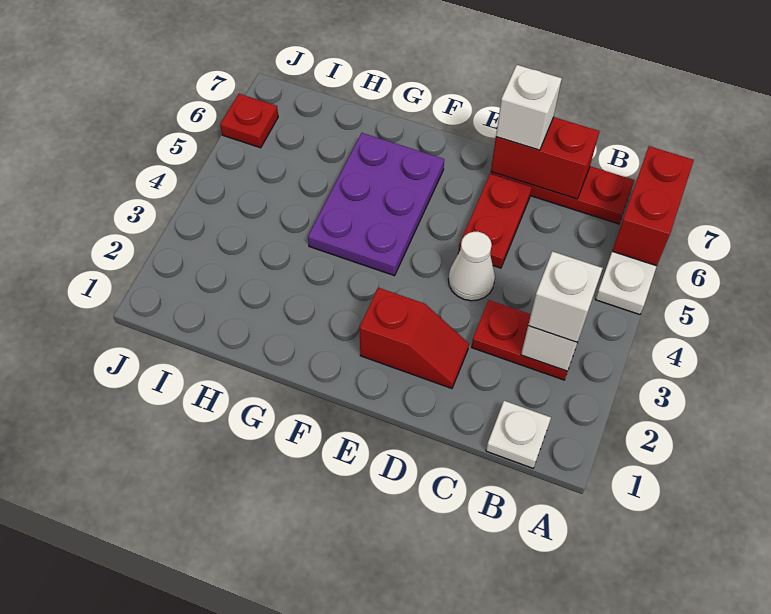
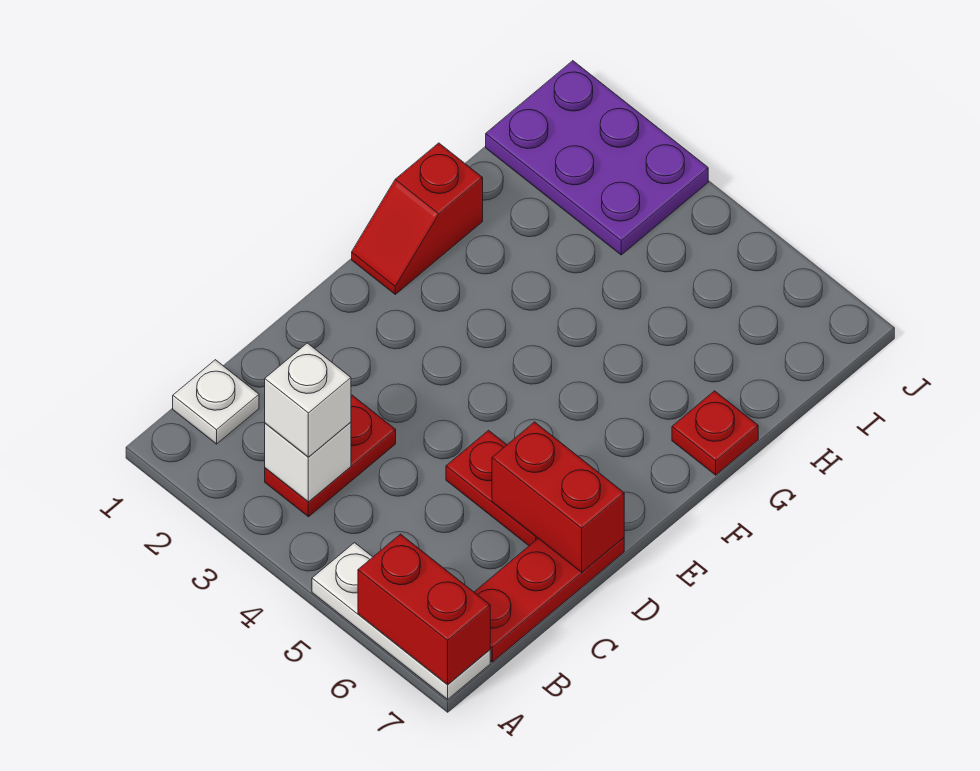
red 1x2 brick [491,117,599,199] -> red 1x2 brick turned to [492,422,624,572]
red 1x2 slope [359,288,469,388] -> red 1x2 slope moved to [352,143,483,294]
white 1x1 cone [448,232,495,301] -> none
white 1x1 brick [496,65,562,150] -> none
purple 2x3 plate [308,133,444,276] -> purple 2x3 plate moved to [486,61,708,255]
red 1x1 plate [220,94,278,148] -> red 1x1 plate moved to [672,391,758,475]

